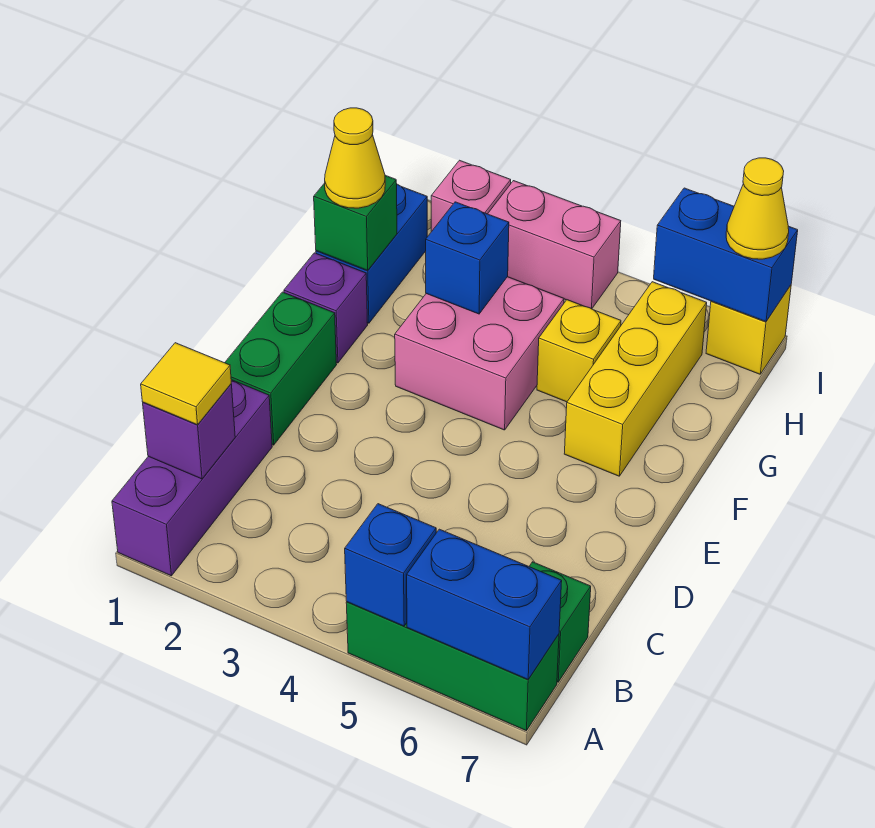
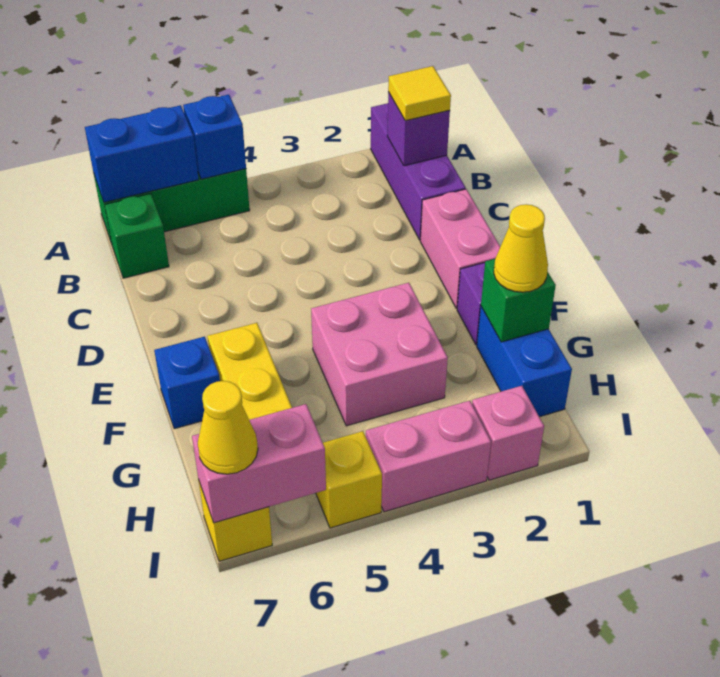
green 1x2 brick [225,292,337,445] -> pink 1x2 brick [420,189,500,308]
blue 1x1 brick [426,202,509,314] -> blue 1x1 brick moved to [154,337,220,429]
yellow 1x1 brick [537,300,621,402] -> yellow 1x1 brick moved to [316,431,382,528]
blue 1x2 brick [654,188,798,322] -> pink 1x2 brick [192,404,326,523]

